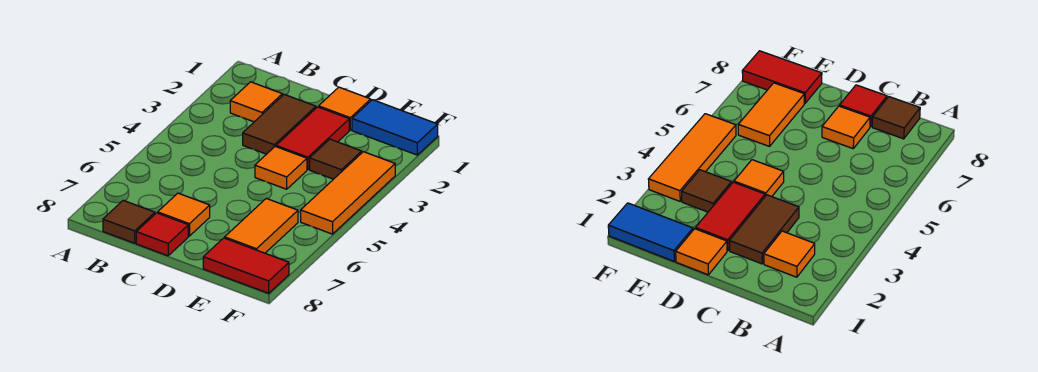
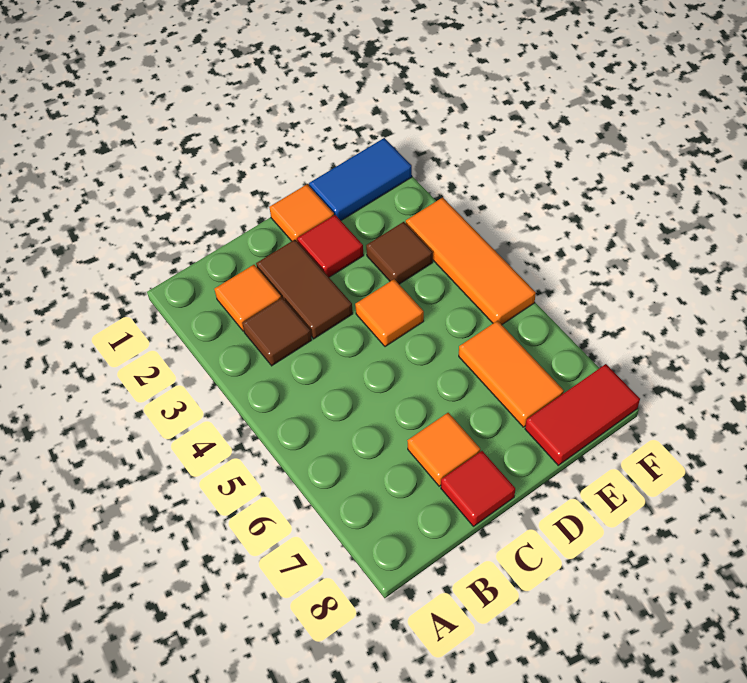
brown 1x1 tile [103,200,155,243] -> brown 1x1 tile moved to [242,298,312,366]
red 1x2 tile [276,107,349,170] -> red 1x1 tile [297,215,364,277]

